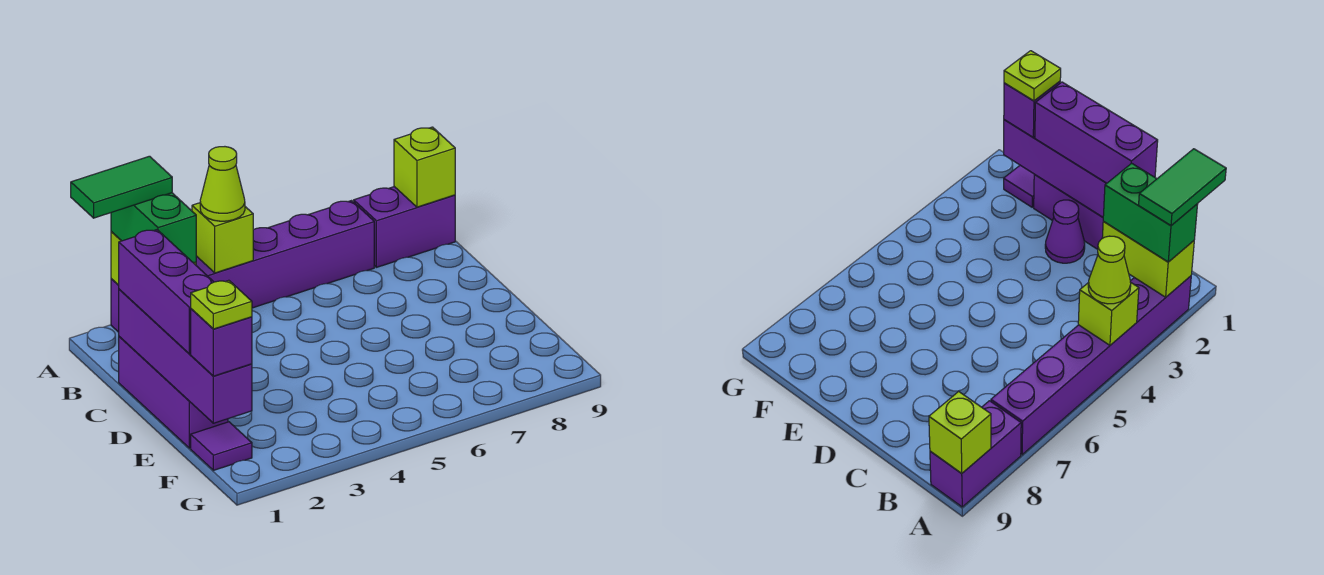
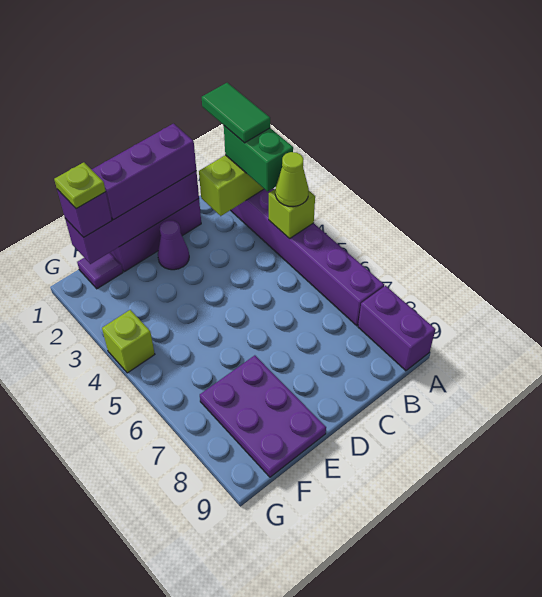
green 1x2 brick [111,193,196,263] -> green 1x2 brick turned to [224,126,293,191]
lime 1x1 brick [394,127,455,207] -> lime 1x1 brick moved to [102,310,155,373]
none -> purple 2x3 plate [200,355,326,477]

